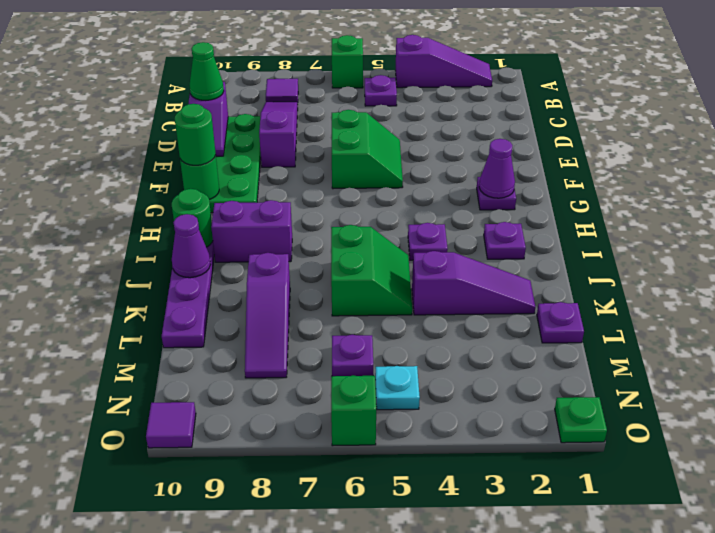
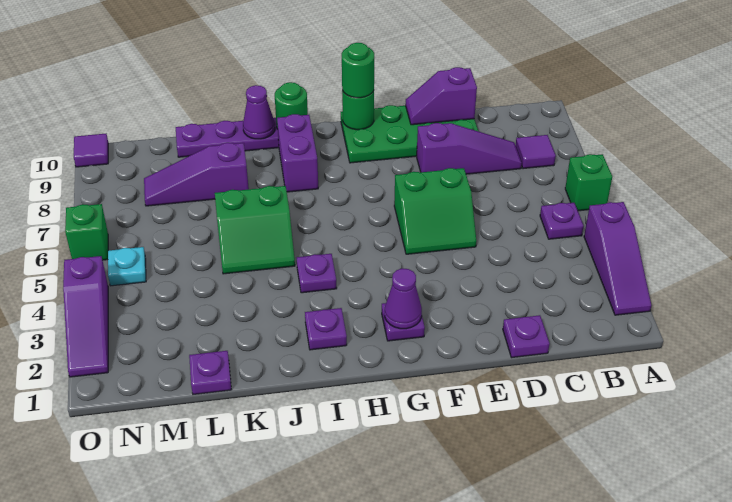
green 1x1 cone [189,42,224,100] -> none
purple 1x3 slope [412,251,535,315] -> purple 1x3 slope moved to [63,256,108,377]
purple 1x1 plate [332,335,373,376] -> purple 1x1 plate moved to [503,315,550,358]
green 1x1 plate [555,397,607,443] -> none

